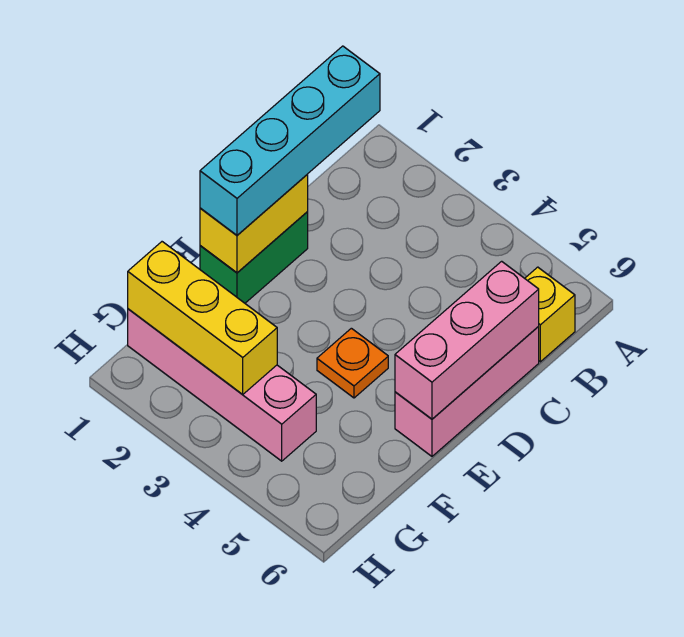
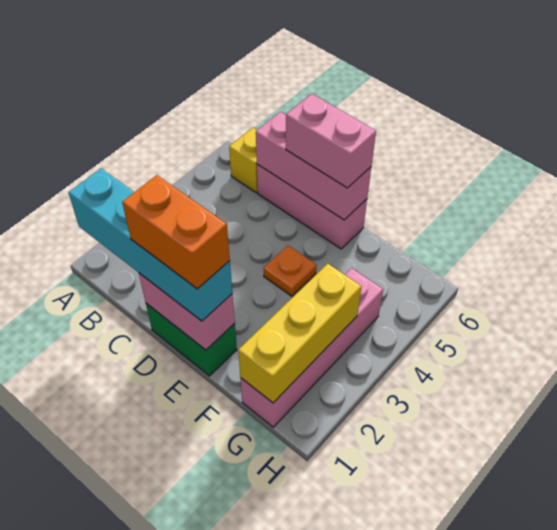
yellow 1x2 brick [200,175,308,273] -> pink 1x2 brick [139,273,235,350]
none -> orange 1x2 brick [122,175,230,289]
none -> pink 1x2 brick [286,94,376,188]

